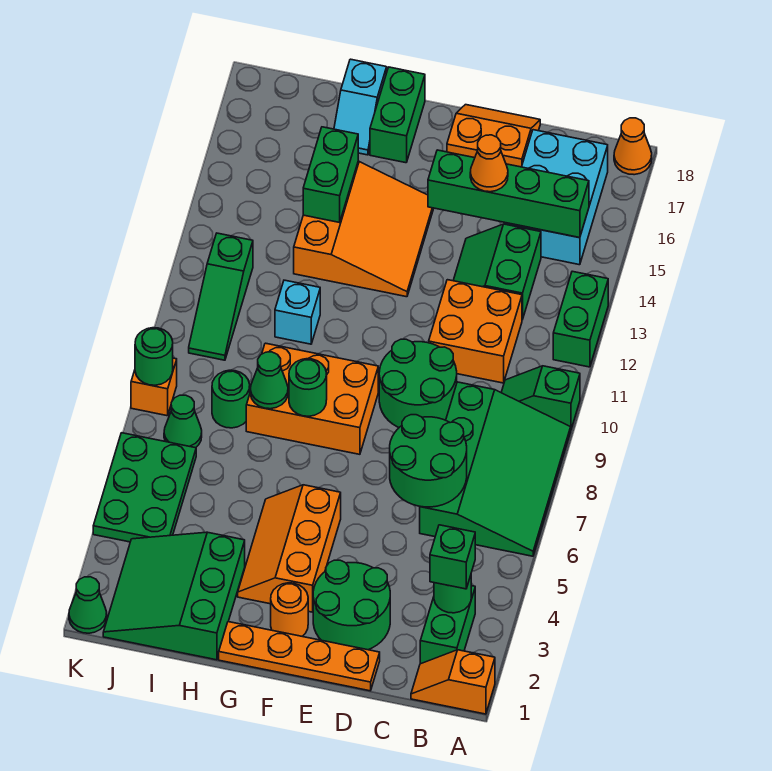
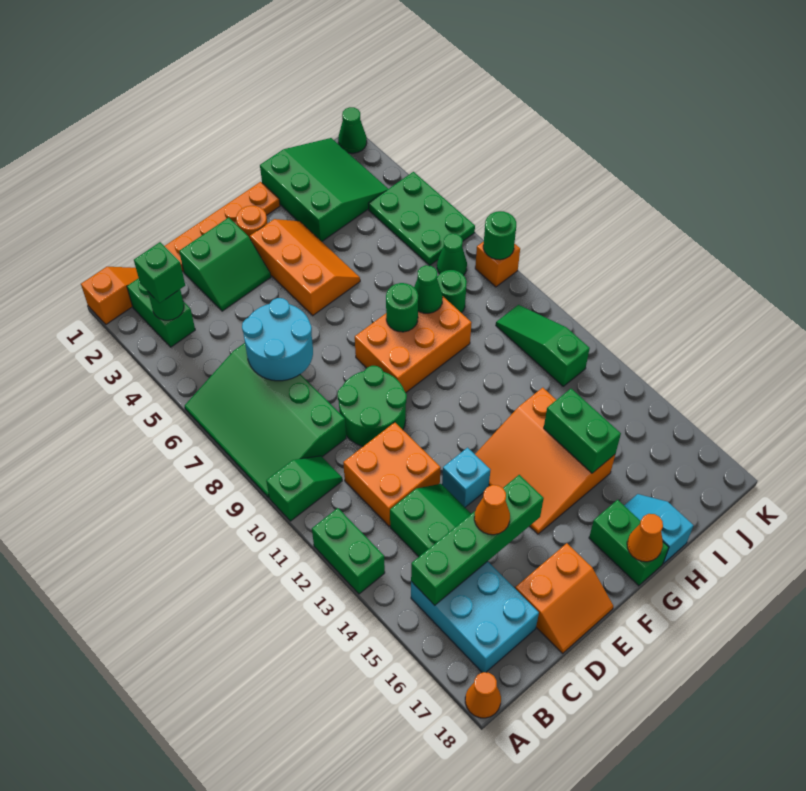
green 2x2 round brick [390,415,467,507] -> cyan 2x2 round brick [242,298,313,381]
green 2x2 round brick [313,560,390,650] -> green 2x2 slope [179,218,271,311]
none -> orange 1x1 cone [627,514,663,562]
cyan 1x1 brick [275,280,320,344] -> cyan 1x1 brick moved to [442,448,491,507]

